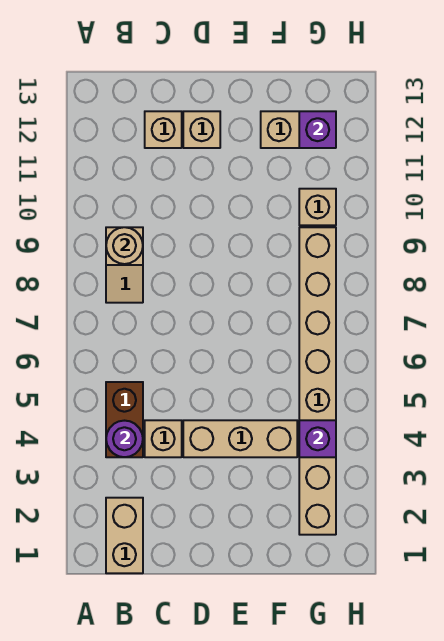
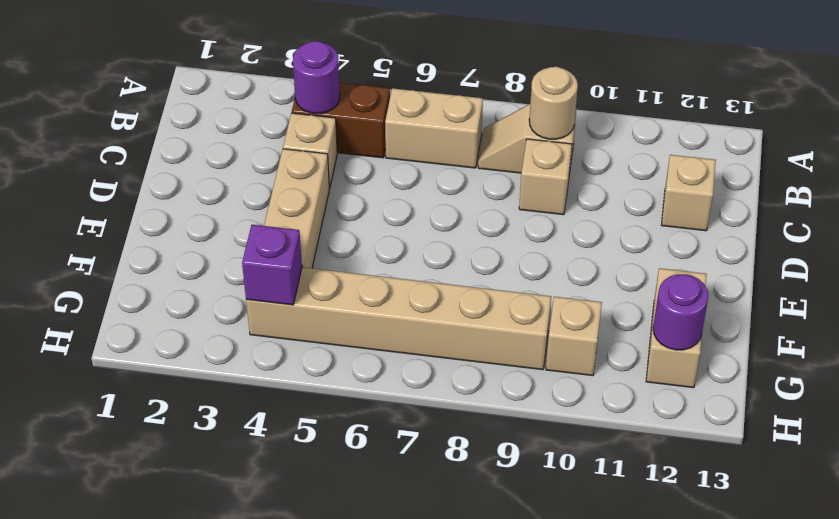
tan 1x2 brick [106,498,143,573] -> tan 1x2 brick moved to [385,88,483,168]
tan 1x1 brick [183,111,220,148] -> tan 1x1 brick moved to [519,139,572,215]
tan 1x8 brick [299,227,336,535] -> tan 1x6 brick [246,267,551,370]
purple 1x1 brick [299,111,336,148] -> purple 1x1 round brick [653,274,708,350]

